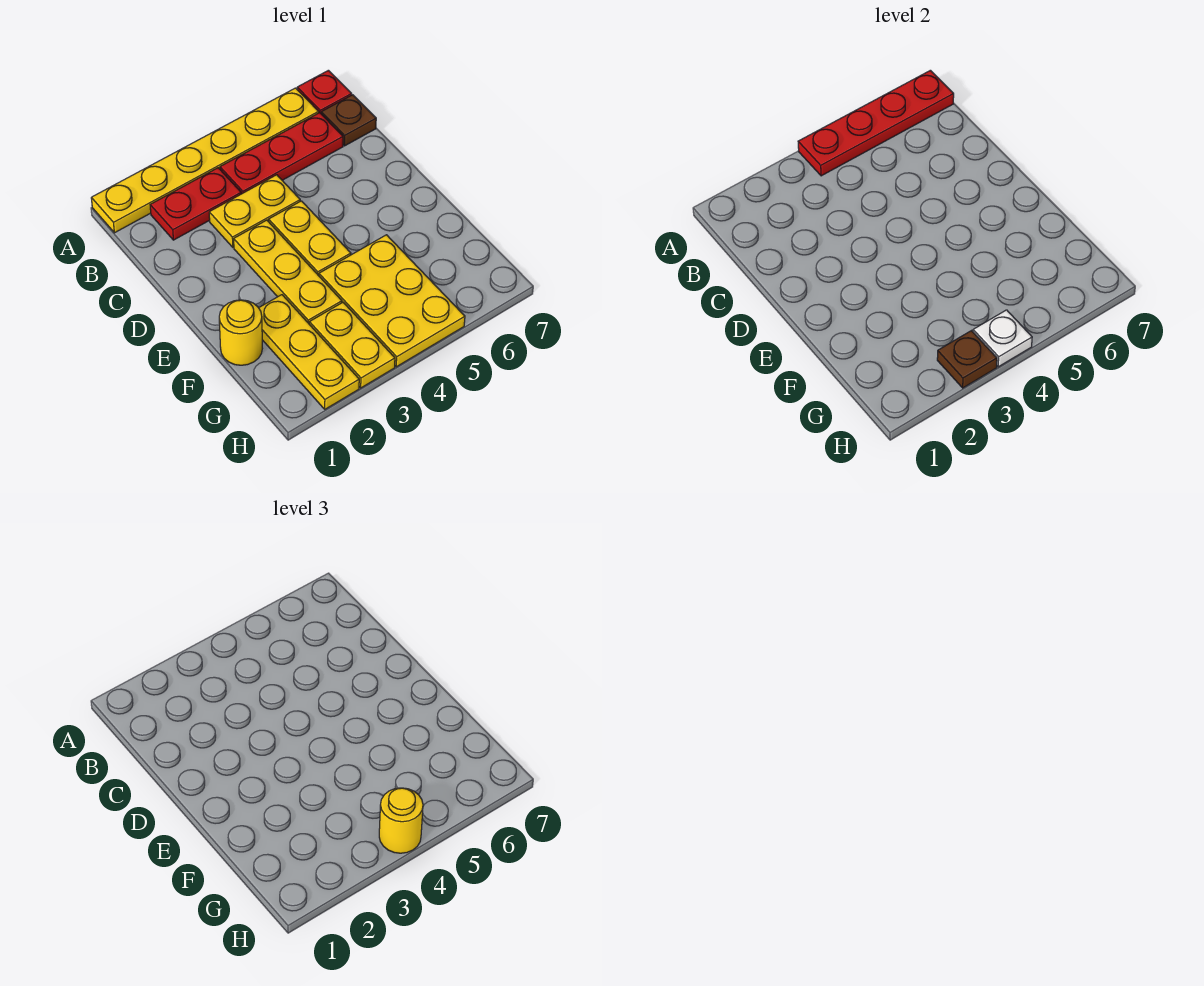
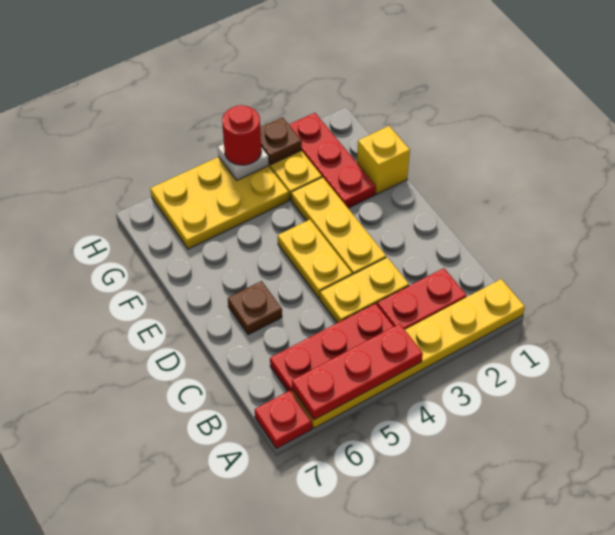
red 1x4 plate [798,70,954,176] -> red 1x3 plate [292,324,423,420]
brown 1x1 plate [321,95,376,146] -> brown 1x1 plate moved to [228,281,282,335]
yellow 1x1 round brick [219,300,262,365] -> yellow 1x1 brick [357,126,410,194]
yellow 1x3 plate [259,295,359,409] -> red 1x3 plate [289,113,376,208]
yellow 2x3 plate [319,235,465,367] -> yellow 2x3 plate turned to [150,157,289,249]
yellow 1x1 round brick [379,788,423,853] -> red 1x1 round brick [222,105,261,165]

